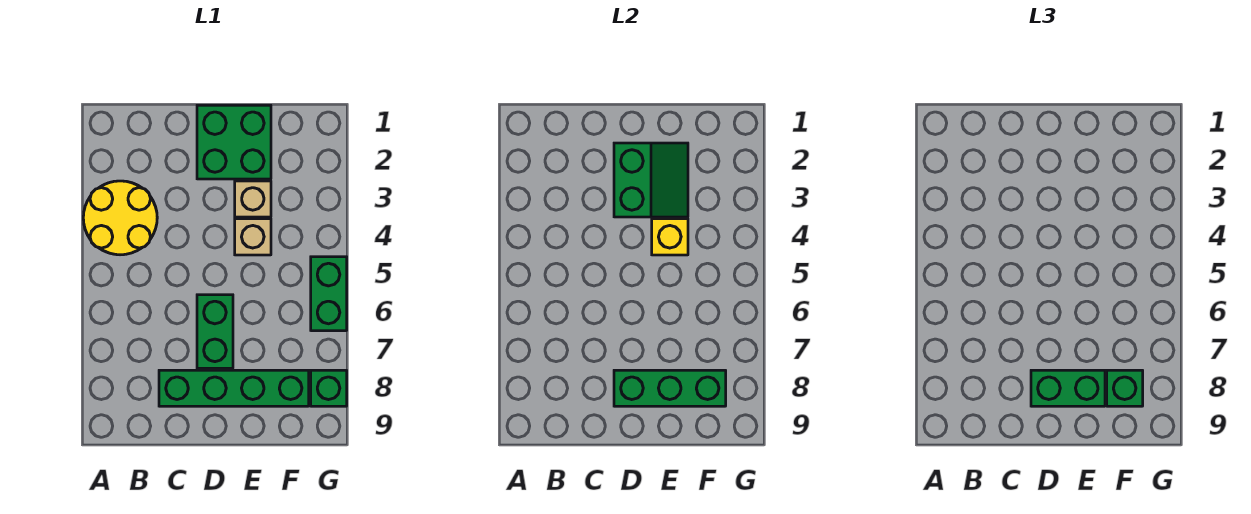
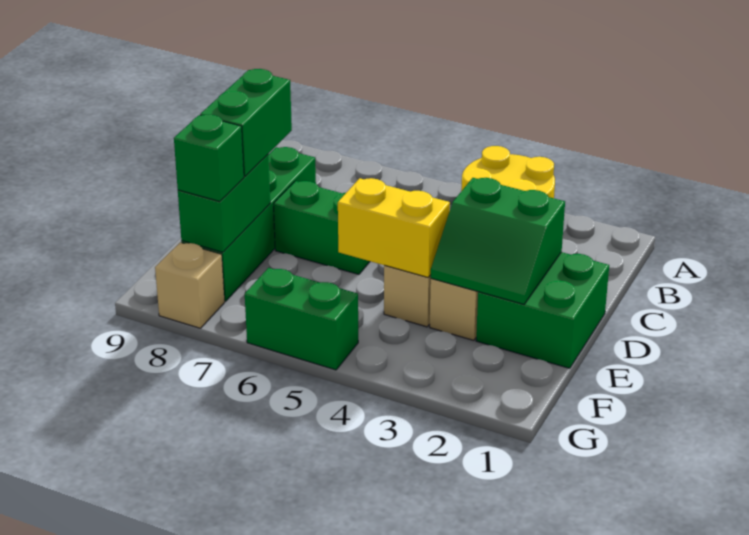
green 1x3 brick [614,370,726,406] -> green 1x2 brick [178,155,270,252]
yellow 1x1 brick [652,219,688,255] -> yellow 1x2 brick [338,178,450,277]
green 1x1 brick [311,370,347,406] -> tan 1x1 brick [155,242,225,328]

